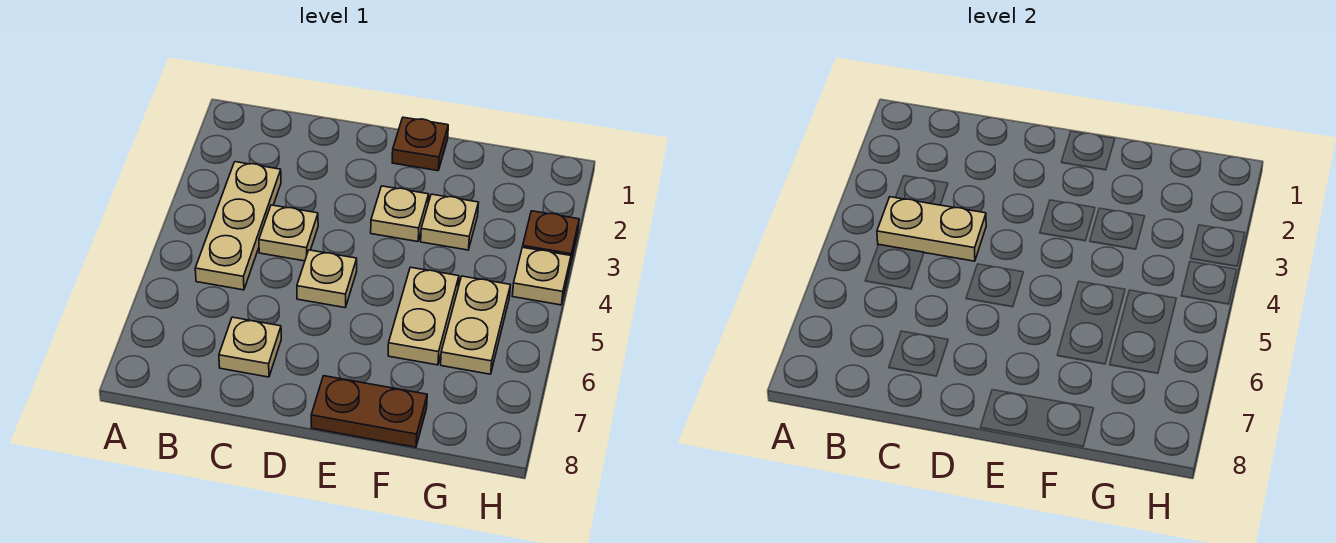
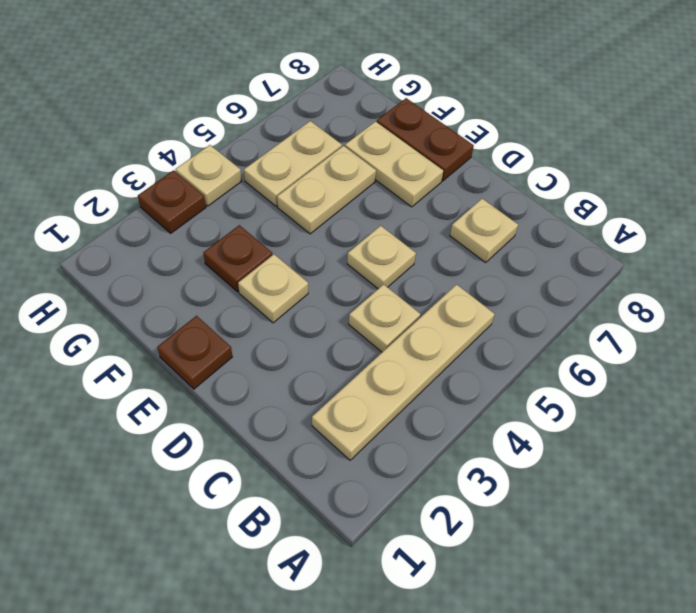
tan 1x3 plate [195,162,281,290] -> tan 1x4 plate [312,284,495,460]
tan 1x2 plate [877,197,986,261] -> tan 1x2 plate moved to [345,122,443,207]
tan 1x1 plate [421,194,479,250] -> brown 1x1 plate [203,225,272,292]

